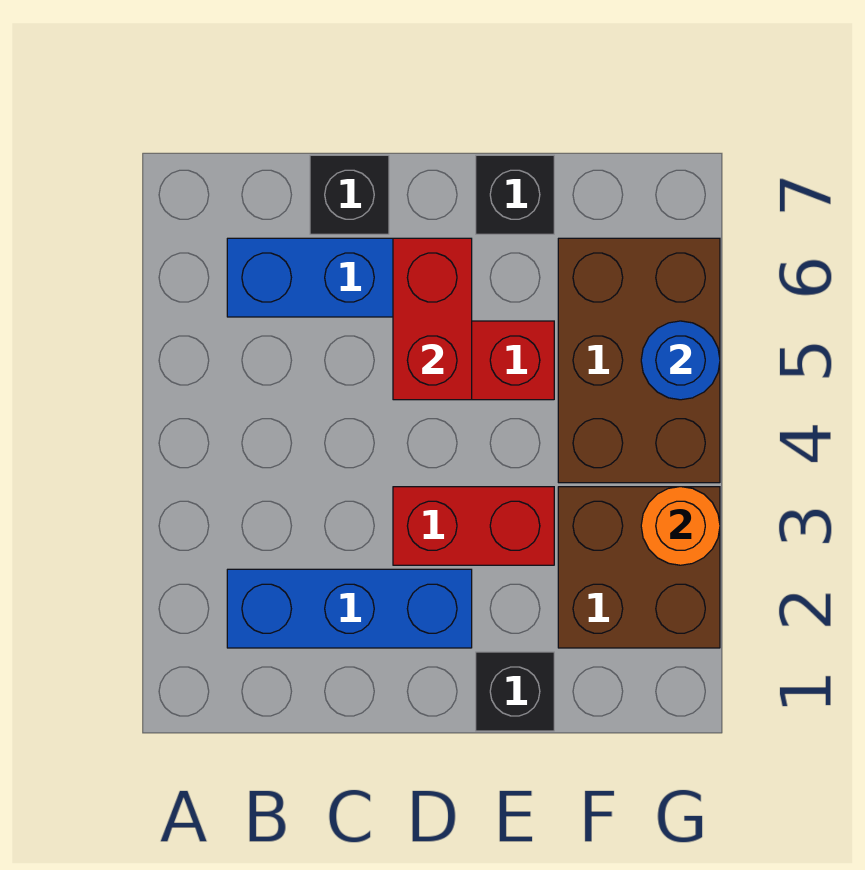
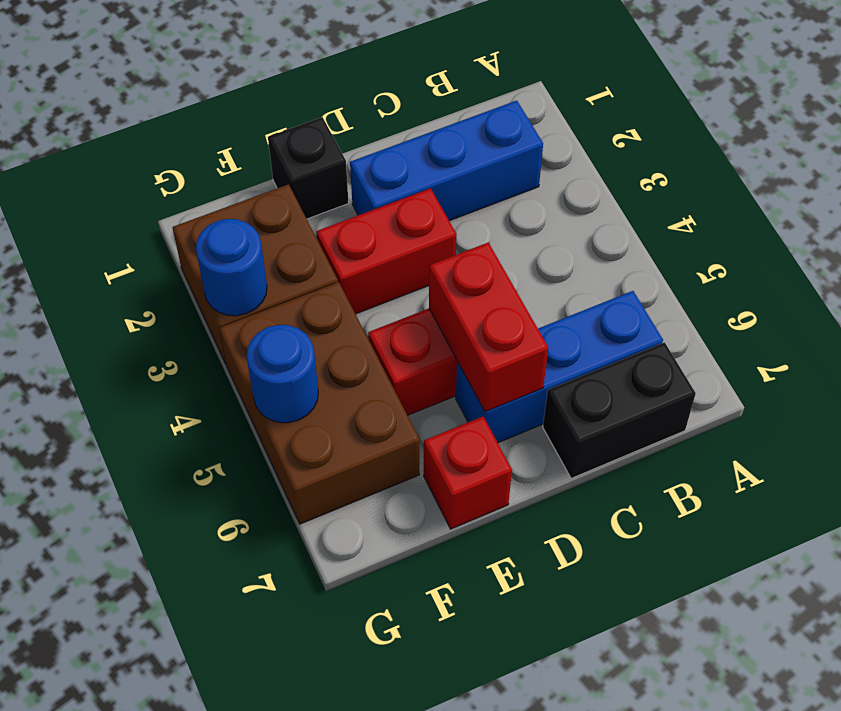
black 1x1 brick [310,155,389,234] -> black 1x2 brick [543,342,696,478]
black 1x1 brick [476,155,554,234] -> red 1x1 brick [424,416,512,529]
orange 1x1 round brick [641,487,720,565] -> blue 1x1 round brick [196,219,267,316]

